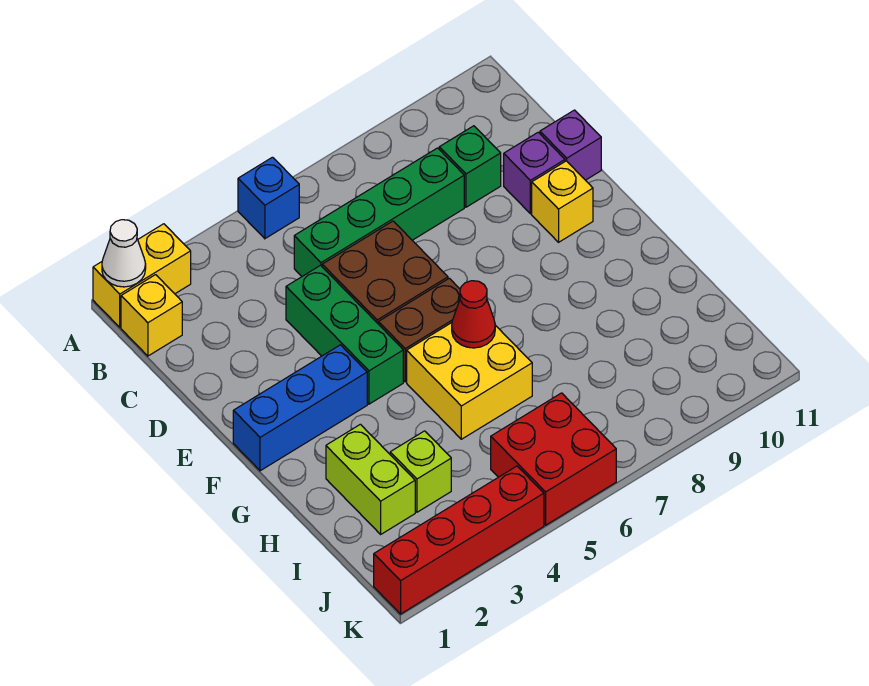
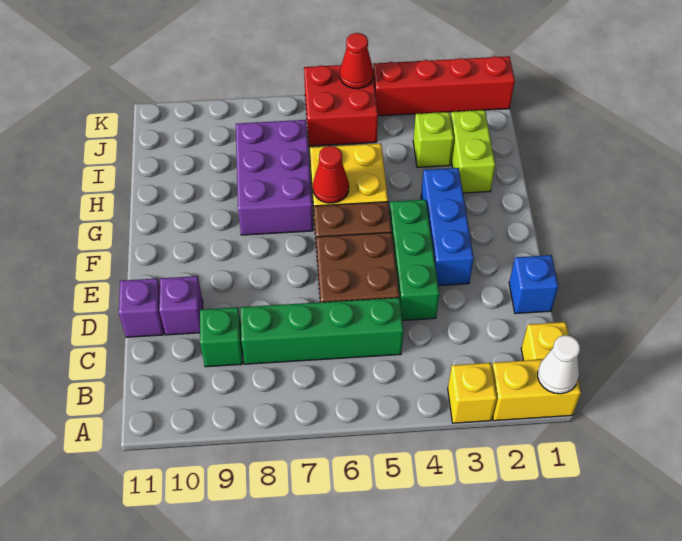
blue 1x1 brick [238,157,299,239] -> blue 1x1 brick moved to [509,255,558,314]
yellow 1x1 brick [532,161,593,242] -> yellow 1x1 brick moved to [448,363,497,423]
blue 1x3 brick [233,345,367,471] -> blue 1x3 brick turned to [421,168,474,286]
none -> purple 2x3 brick [236,120,313,235]
none -> red 1x1 cone [340,33,373,89]

